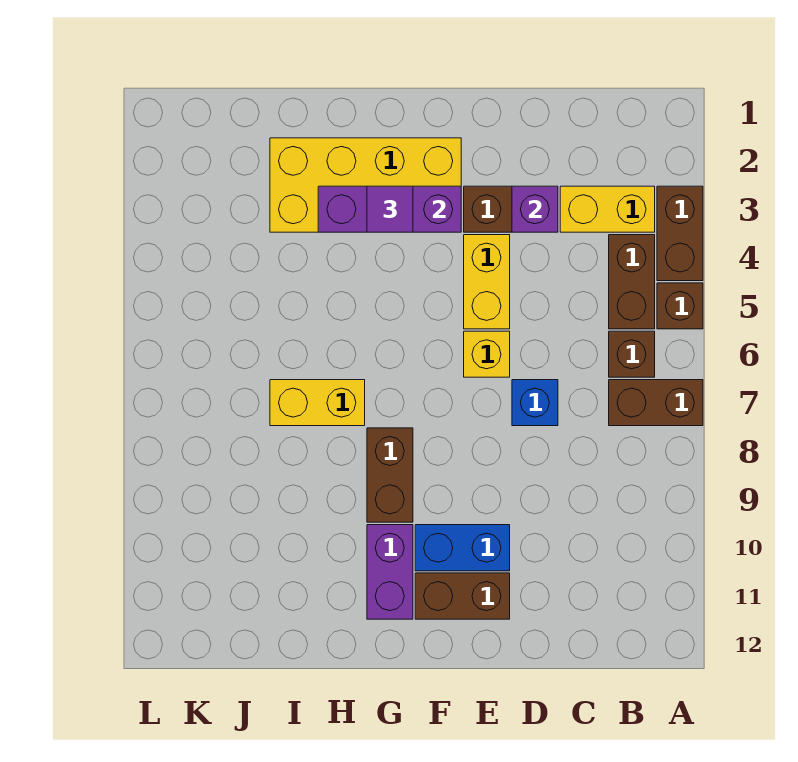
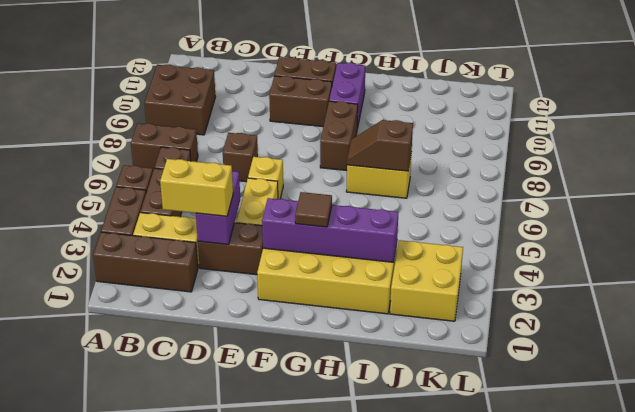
none -> brown 1x3 brick [93,232,198,292]
none -> brown 2x2 brick [144,64,216,135]
none -> yellow 1x2 brick [160,159,233,216]
purple 1x1 brick [512,186,558,232] -> purple 1x2 brick [196,171,240,245]
blue 1x1 brick [512,380,558,426] -> brown 1x1 brick [223,133,258,182]
blue 1x2 brick [415,525,510,571] -> brown 1x2 brick [269,76,332,127]
purple 1x3 brick [318,186,461,232] -> purple 1x4 brick [262,198,398,262]
purple 1x1 tile [367,186,413,232] -> brown 1x1 tile [295,192,332,227]
none -> brown 1x2 slope [347,120,413,171]
none -> yellow 2x2 brick [390,240,463,321]

